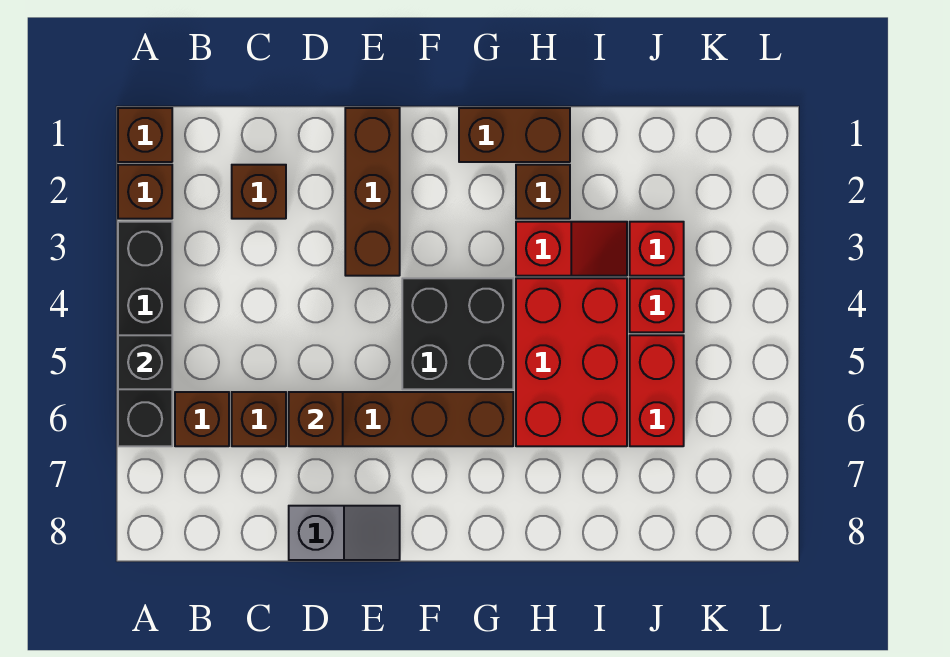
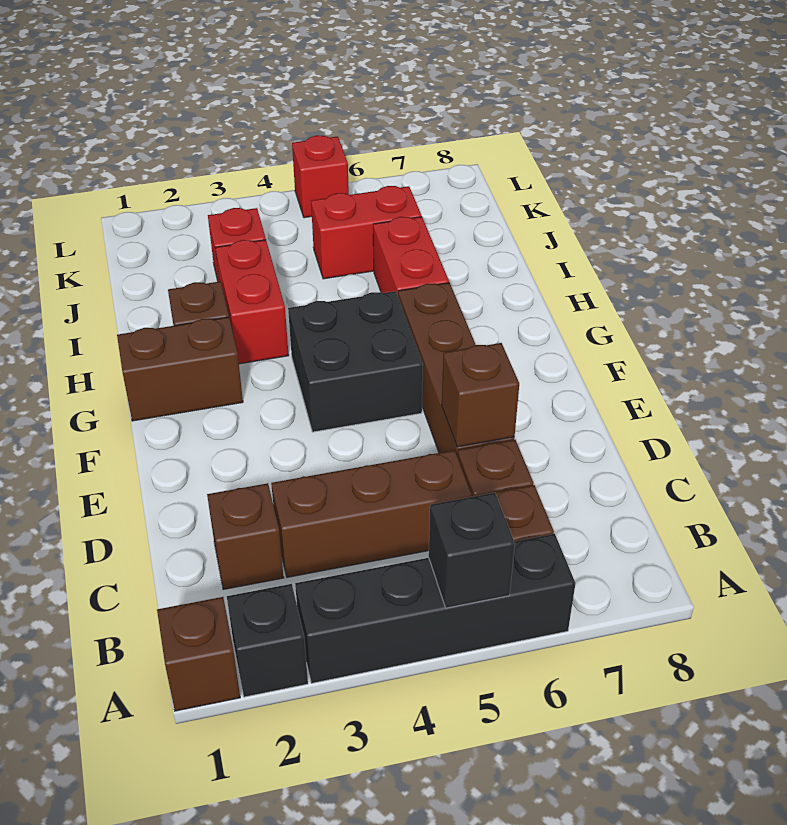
brown 1x1 brick [118,165,172,219] -> black 1x1 brick [227,584,308,697]
grey 1x2 slope [289,506,400,560] -> none
brown 1x3 brick [345,108,400,276] -> brown 1x3 brick moved to [271,450,471,577]
brown 1x2 brick [459,108,570,162] -> brown 1x2 brick turned to [117,317,243,421]
red 1x2 slope [516,222,627,276] -> red 1x2 brick [215,240,289,364]
red 2x3 brick [516,278,627,446] -> red 1x2 brick [373,217,449,296]
red 1x1 brick [630,278,684,332] -> red 1x1 brick moved to [292,135,349,218]

